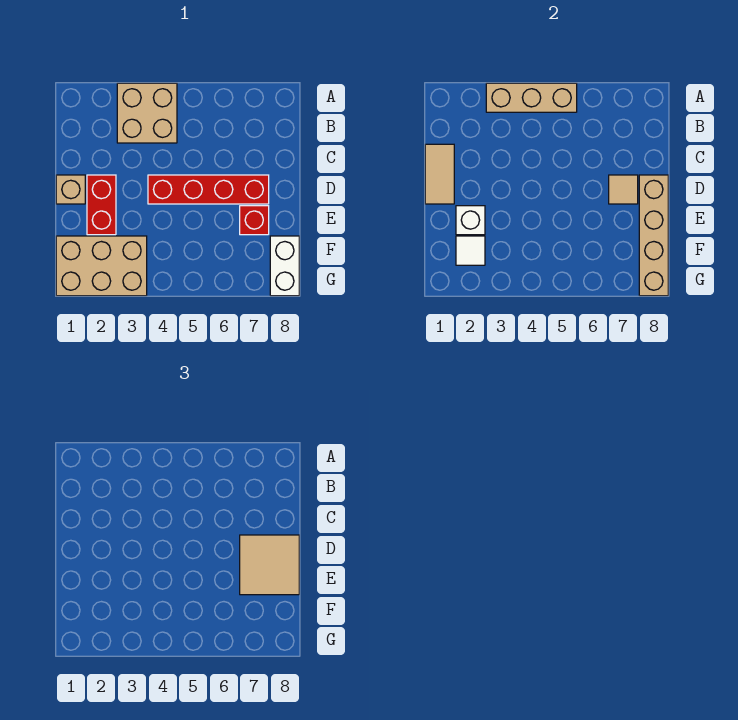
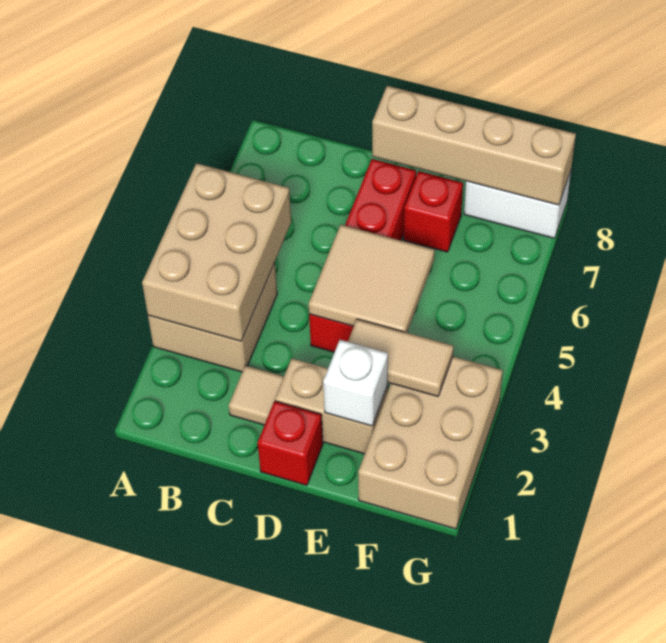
tan 1x3 brick [486,83,577,112] -> tan 2x3 brick [142,163,291,341]
tan 1x2 tile [425,144,454,204] -> tan 1x2 tile moved to [348,319,453,396]
tan 1x1 brick [56,175,85,204] -> red 1x1 brick [258,401,323,485]
red 1x2 brick [87,175,116,235] -> tan 1x2 brick [275,358,388,454]
tan 1x1 tile [609,175,638,204] -> tan 1x1 tile moved to [229,366,284,425]
tan 2x2 tile [240,535,299,595] -> tan 2x2 tile moved to [309,225,434,333]
white 1x1 tile [456,236,485,265] -> none

